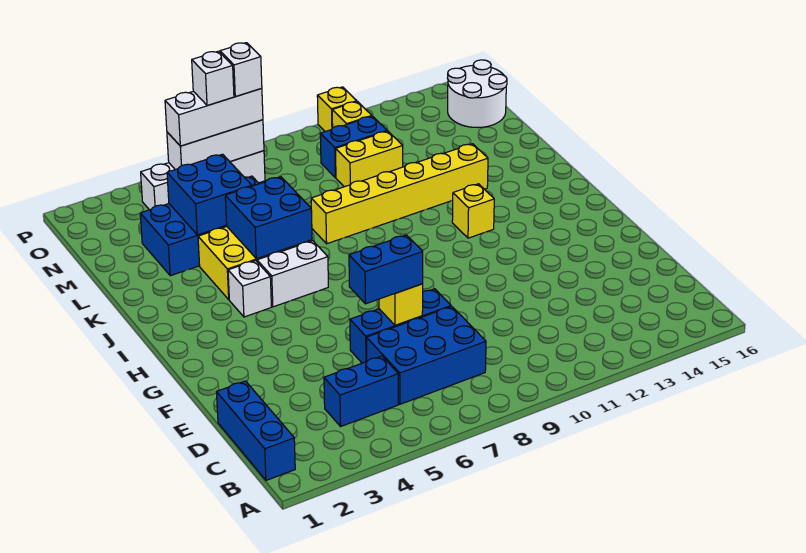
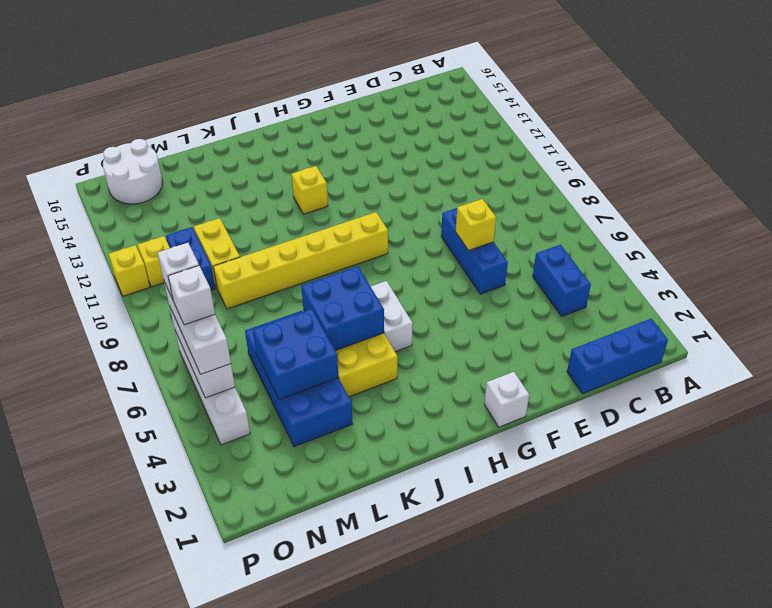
blue 2x3 brick [367,306,486,404] -> none
blue 1x2 brick [349,235,423,304] -> none
white 1x1 brick [228,261,271,317] -> white 1x1 brick moved to [484,372,529,427]
yellow 1x6 brick [311,144,488,244] -> yellow 1x6 brick turned to [213,212,388,309]

